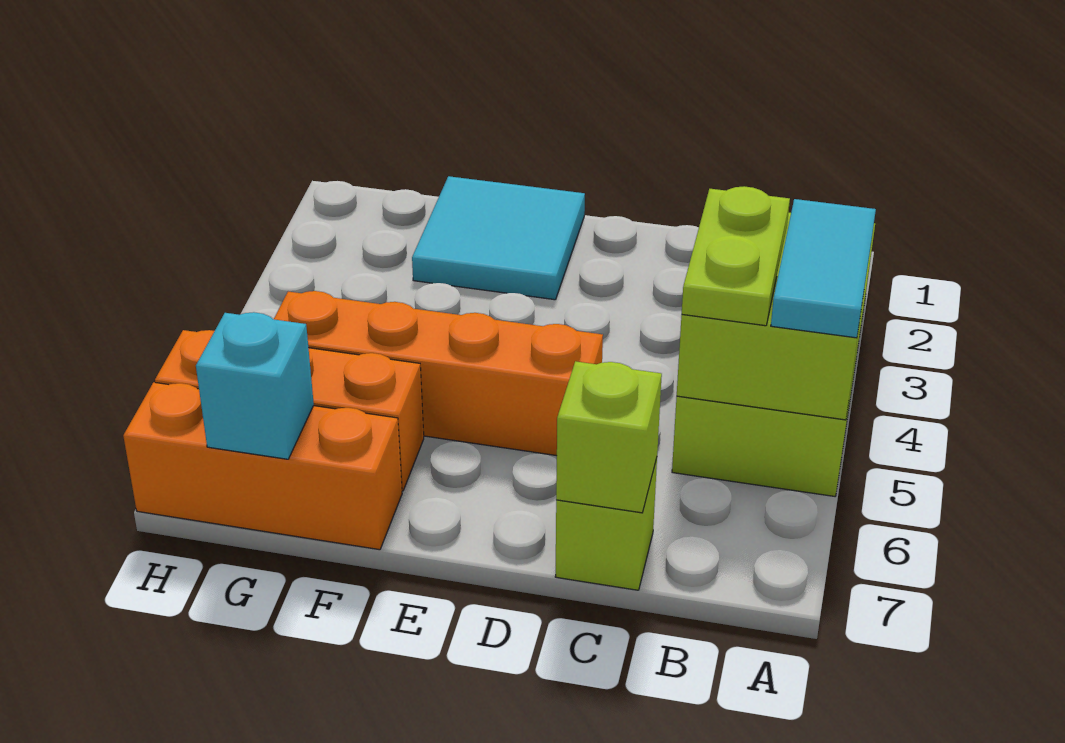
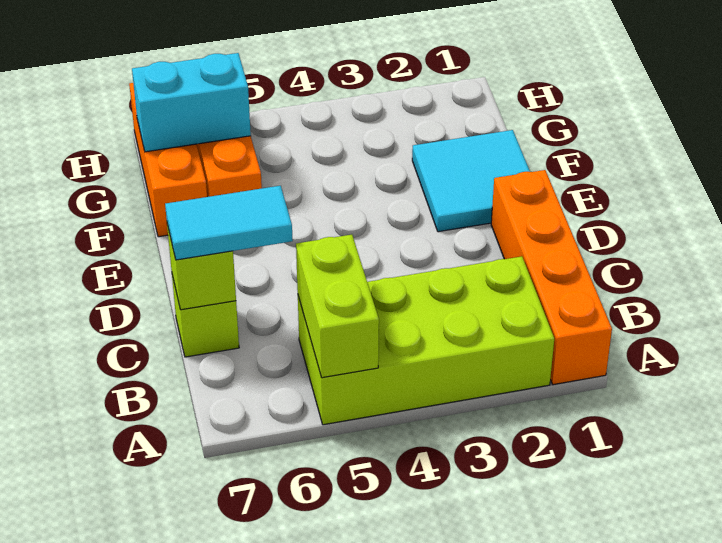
cyan 1x2 tile [771,199,876,338] -> cyan 1x2 tile moved to [165,186,293,260]
lime 1x2 plate [682,186,790,326] -> none
orange 1x4 brick [274,291,603,456] -> orange 1x4 brick moved to [491,170,612,385]
cyan 1x1 brick [196,312,314,459] -> cyan 1x2 brick [132,53,251,152]

